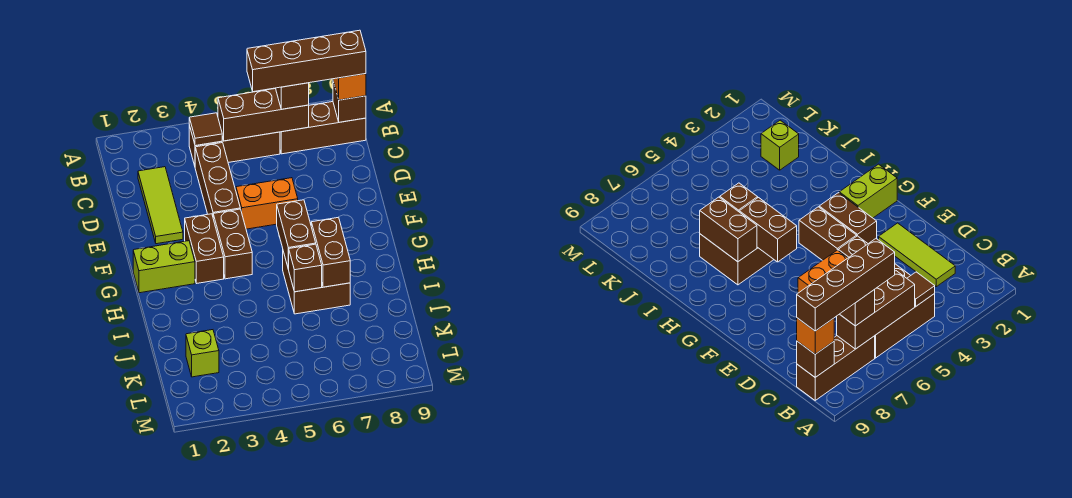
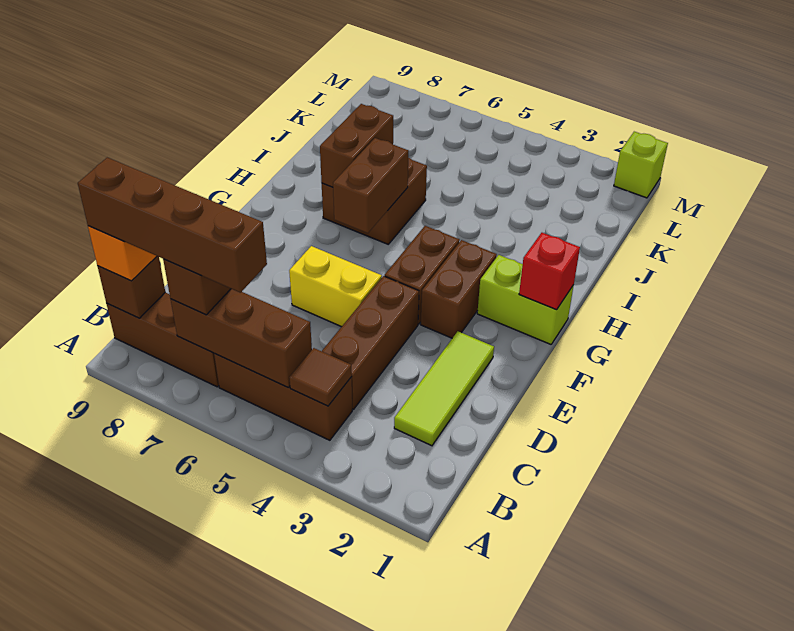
orange 1x2 brick [236,178,298,229] -> yellow 1x2 brick [289,246,382,327]
none -> red 1x1 brick [519,233,580,310]
brown 1x1 brick [288,244,322,292] -> none
lime 1x1 brick [186,330,219,377] -> lime 1x1 brick moved to [614,132,668,198]

